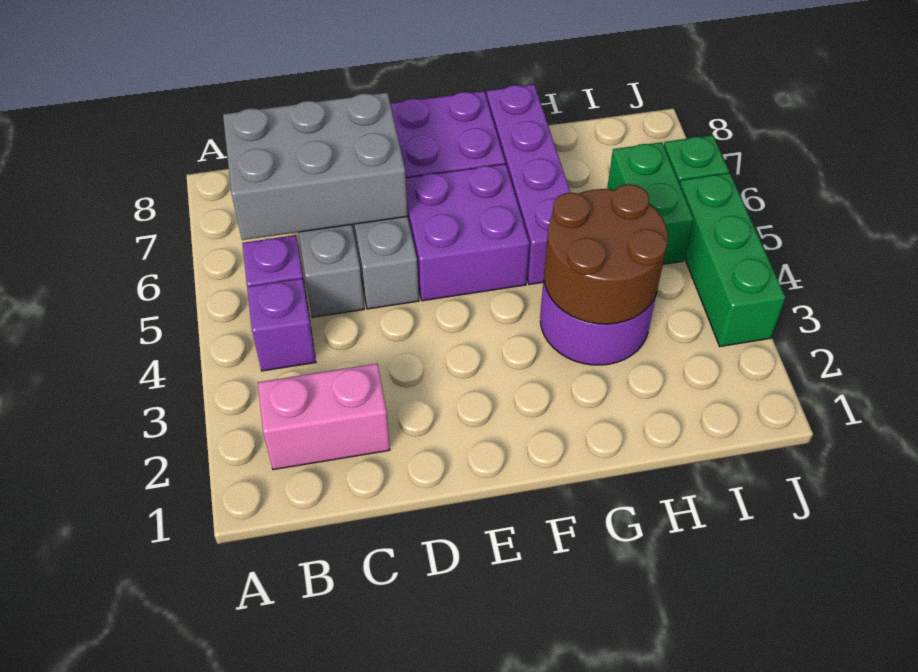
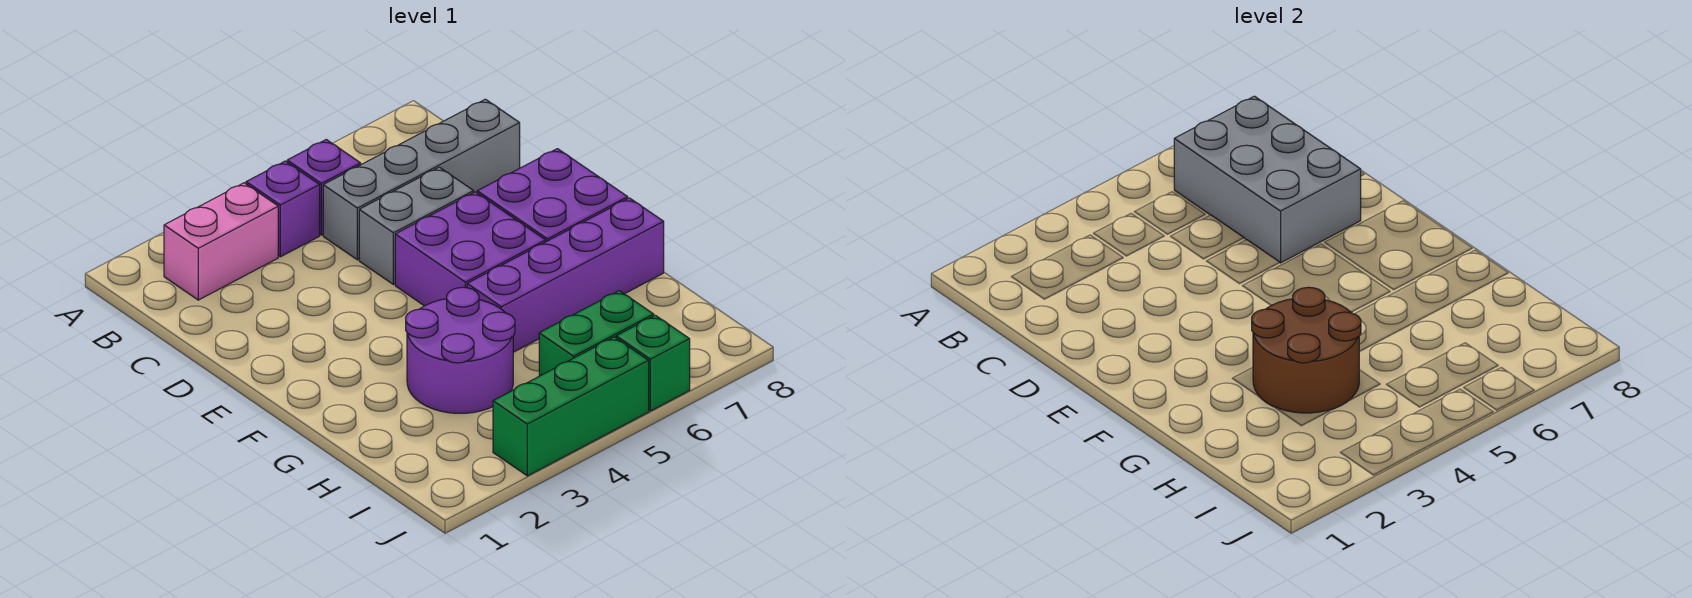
pink 1x2 brick [258,364,390,470] -> pink 1x2 brick turned to [164,183,278,300]

